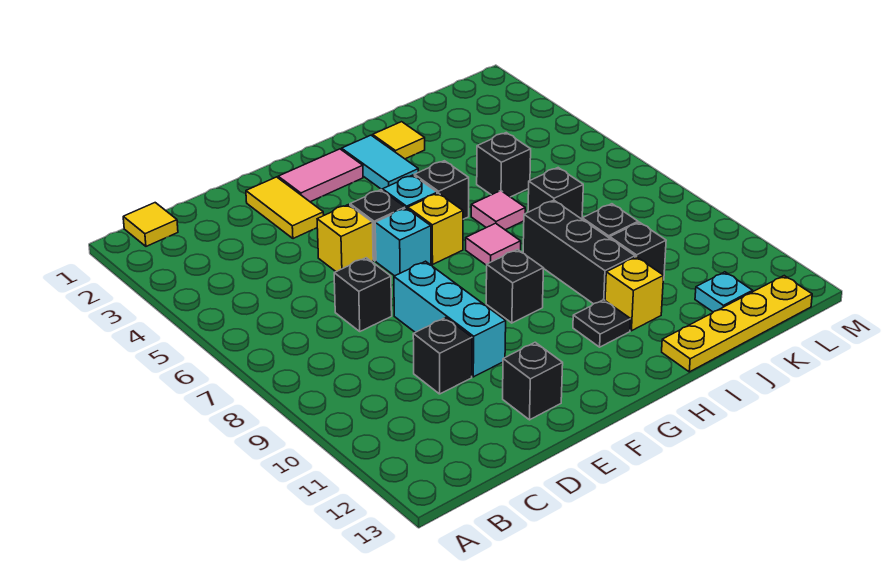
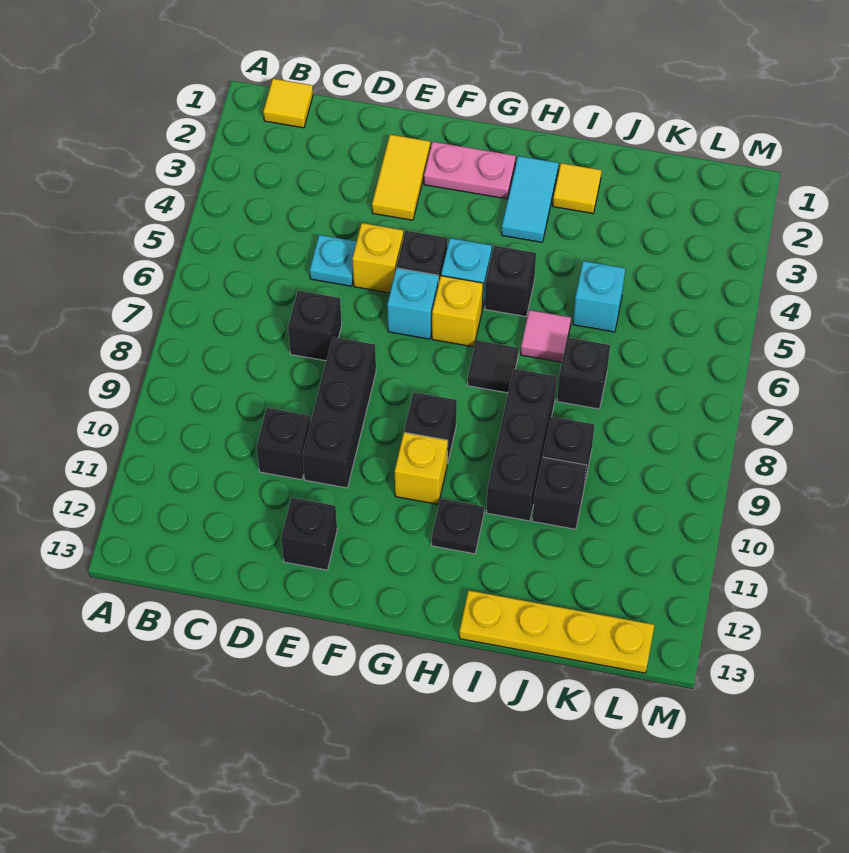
cyan 1x3 brick [394,261,506,377] -> black 1x3 brick [302,337,376,488]
pink 1x2 tile [278,149,363,202] -> pink 1x2 plate [424,142,516,199]
pink 1x1 tile [466,223,521,265] -> black 1x1 tile [468,340,519,393]
yellow 1x1 brick [605,257,664,331] -> yellow 1x1 brick moved to [395,432,448,504]
black 1x1 brick [477,133,531,197] -> cyan 1x1 brick [573,261,625,332]
cyan 1x1 plate [695,272,753,312] -> cyan 1x1 plate moved to [310,235,357,286]

